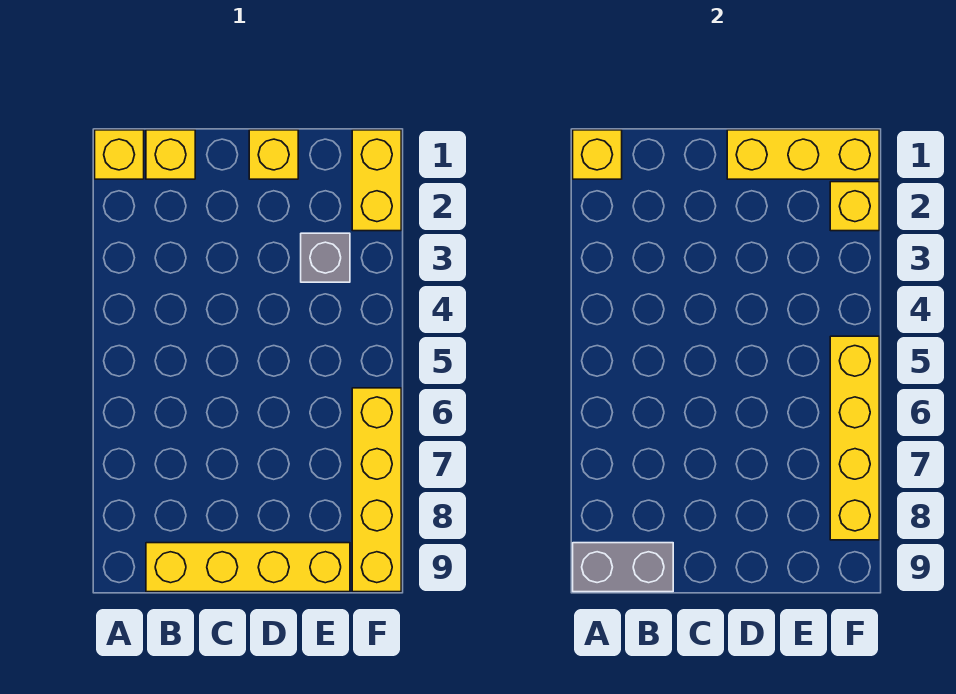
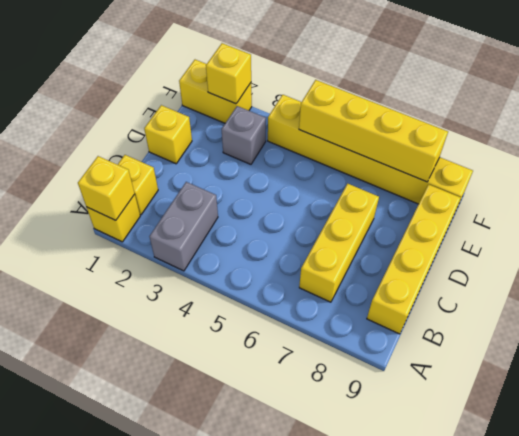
grey 1x2 brick [573,543,673,592] -> grey 1x2 brick moved to [149,182,218,271]
yellow 1x3 brick [727,130,879,179] -> yellow 1x3 brick moved to [299,184,379,302]
yellow 1x4 brick [352,388,401,592] -> yellow 1x6 brick [268,95,473,209]

